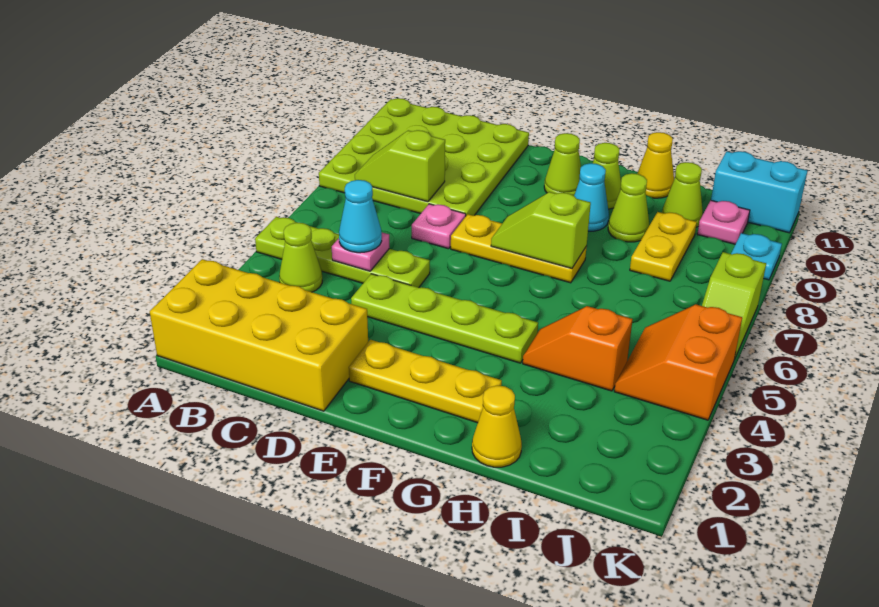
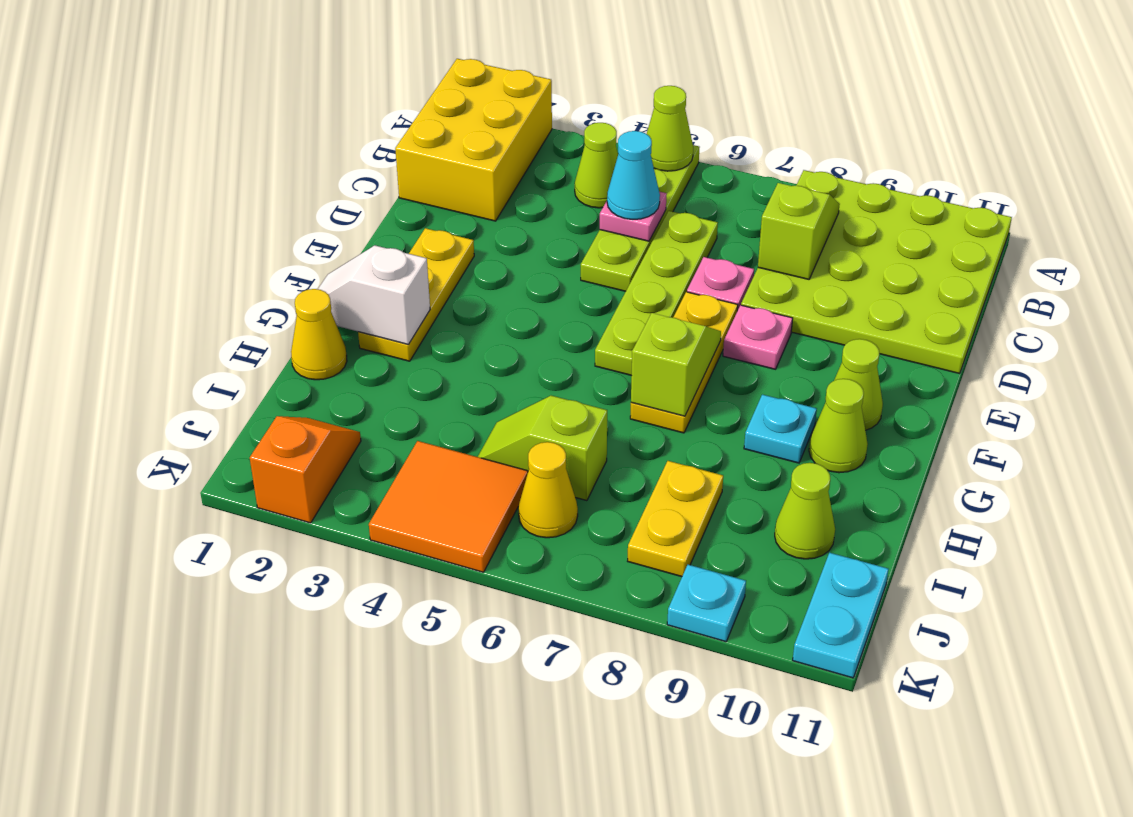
yellow 2x4 brick [150,259,368,411] -> yellow 2x3 brick [395,59,552,221]
lime 1x4 plate [351,274,538,363] -> lime 1x4 plate moved to [595,211,718,376]
none -> white 1x2 slope [318,245,430,344]
cyan 1x1 cone [574,163,609,231] -> cyan 1x1 plate [744,395,817,463]
orange 1x2 slope [523,306,633,391] -> orange 1x2 slope moved to [250,416,361,523]
lime 1x1 cone [608,173,649,242] -> lime 1x1 cone moved to [647,86,693,171]
yellow 1x1 cone [637,132,674,198] -> yellow 1x1 cone moved to [518,442,578,538]
yellow 1x2 plate [630,212,697,281] -> yellow 1x2 plate turned to [628,461,723,577]
orange 2x2 slope [614,305,742,420] -> orange 2x2 tile [369,441,528,572]
pink 1x1 plate [697,200,750,244] -> pink 1x1 plate moved to [723,305,793,369]
cyan 1x2 brick [711,151,807,233] -> cyan 1x2 plate [793,553,888,678]
lime 1x2 slope [702,252,766,360] -> lime 1x2 slope moved to [478,396,607,501]

